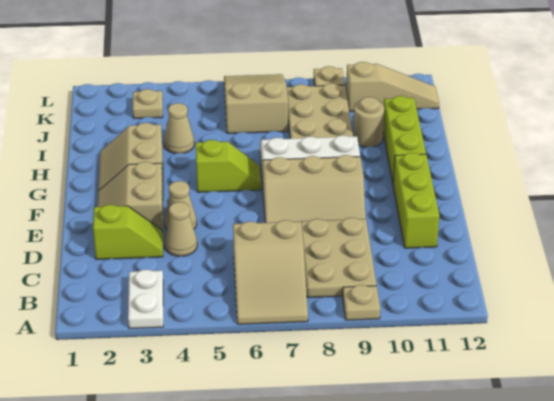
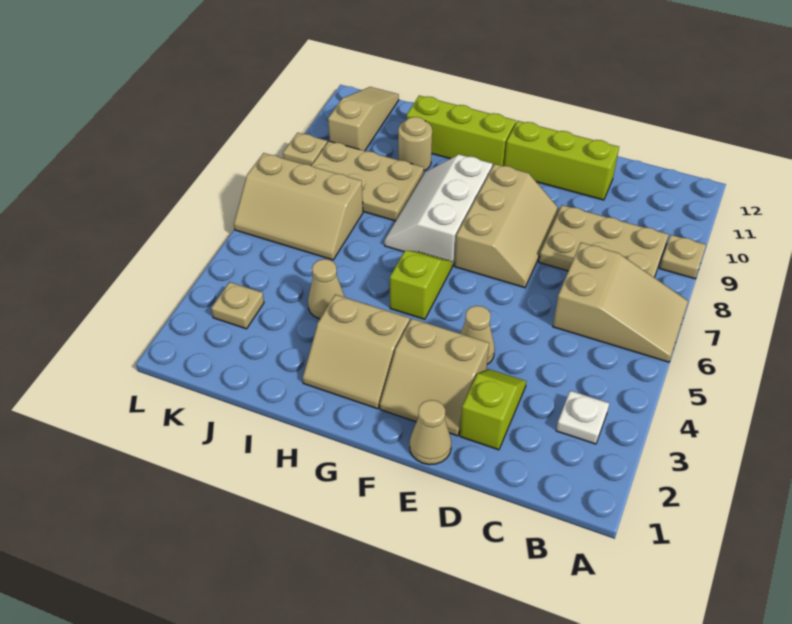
white 1x2 plate [128,270,163,329] -> white 1x1 plate [556,391,609,444]
tan 1x1 cone [164,202,197,256] -> tan 1x1 cone moved to [410,400,451,465]
tan 2x3 slope [224,74,288,133] -> tan 2x3 slope turned to [234,153,363,260]

